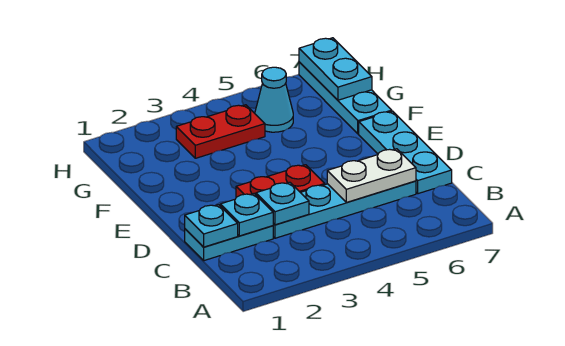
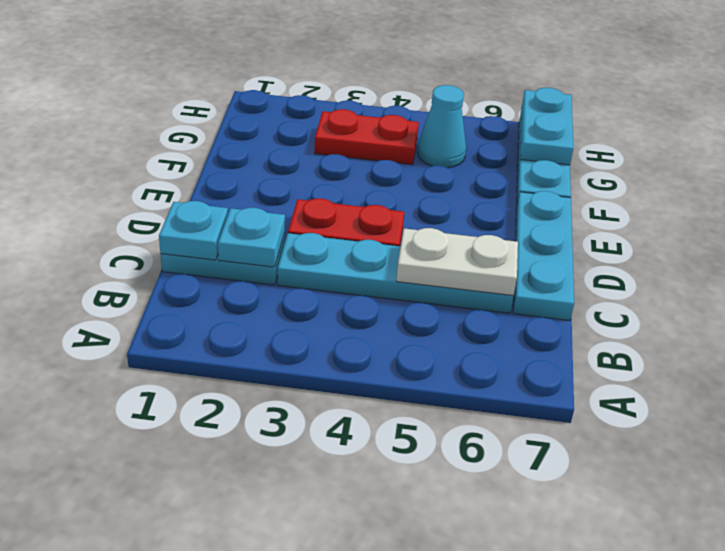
cyan 1x1 plate [256,182,309,225] -> none

